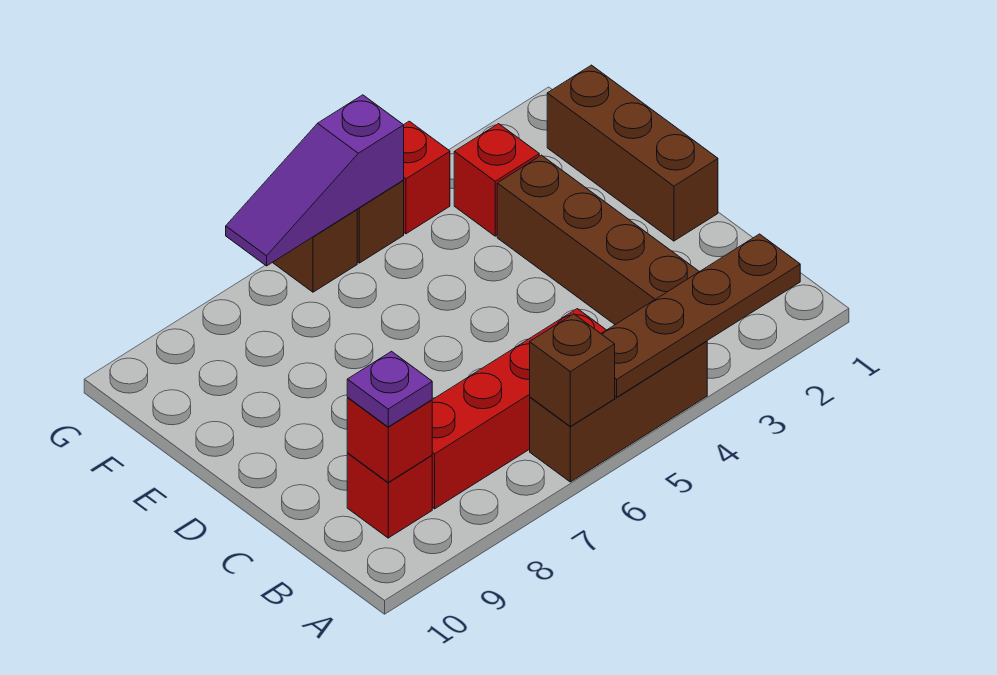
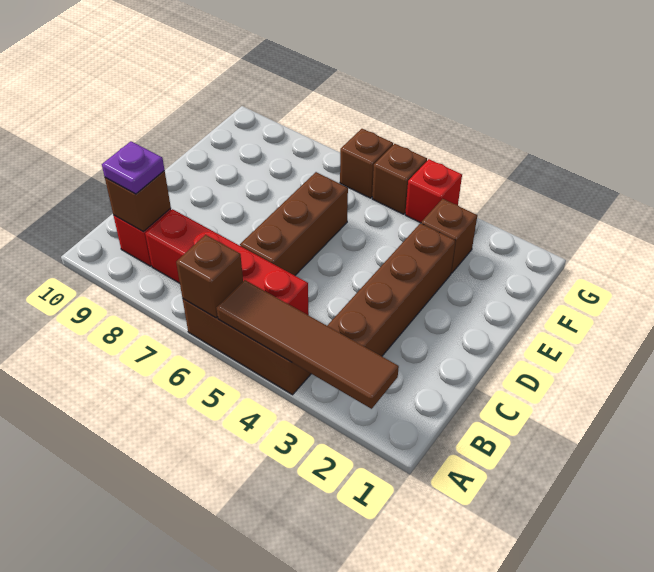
brown 1x4 plate [601,234,800,397] -> brown 1x4 tile [217,280,399,409]
red 1x1 brick [347,398,432,482] -> brown 1x1 brick [105,171,171,231]
brown 1x3 brick [547,65,718,241] -> brown 1x3 brick moved to [240,172,348,275]
red 1x1 brick [454,124,539,236] -> brown 1x1 brick [421,199,477,273]
purple 1x3 slope [226,95,404,266] -> none

